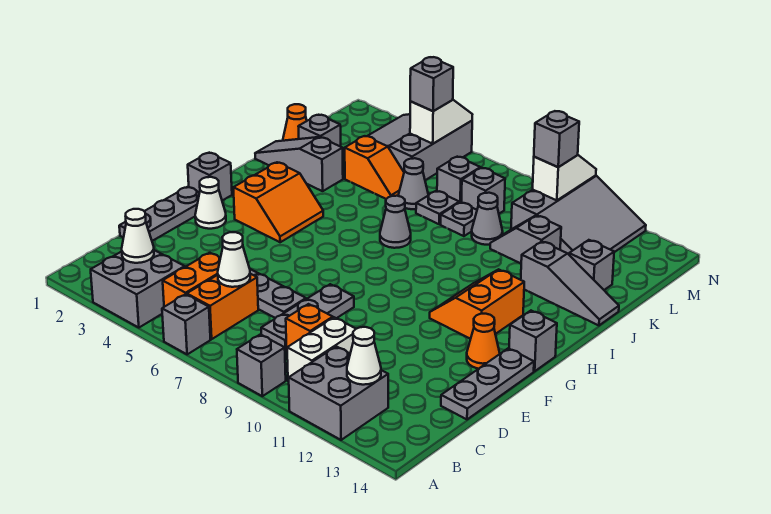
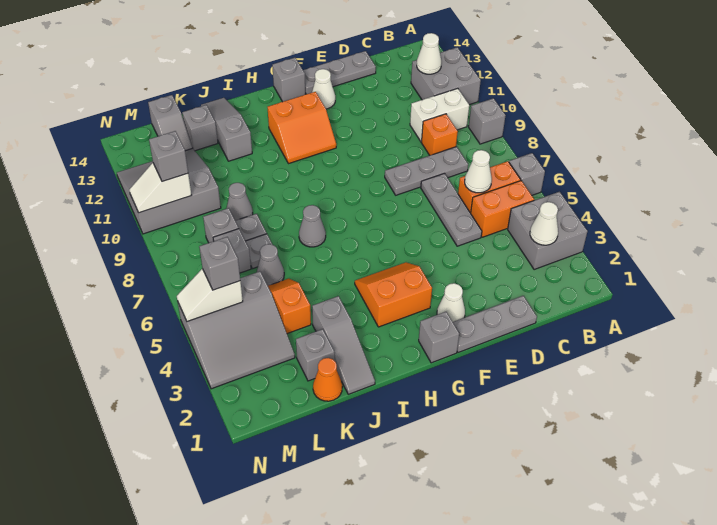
orange 1x1 cone [467,314,500,369] -> white 1x1 cone [312,69,335,109]
grey 1x2 slope [490,215,561,264] -> grey 1x2 slope moved to [148,95,192,151]

